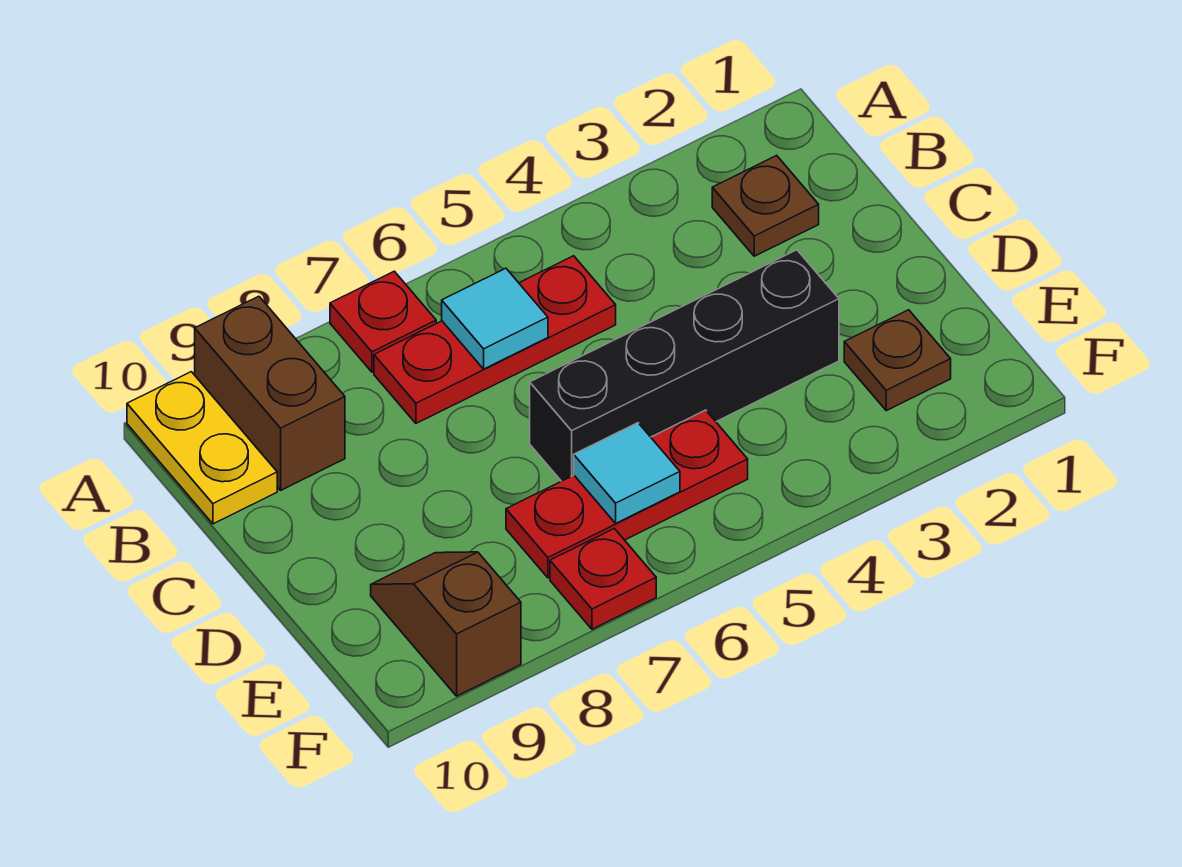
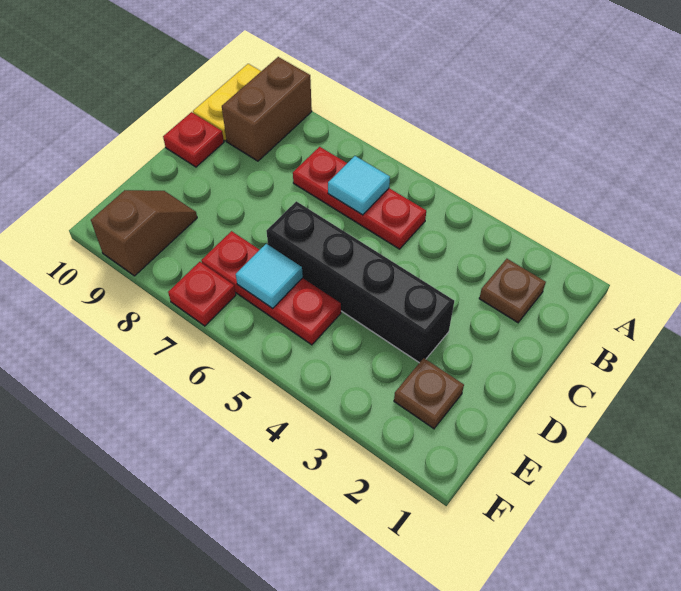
red 1x1 plate [330,271,436,372] -> red 1x1 plate moved to [163,112,224,167]

